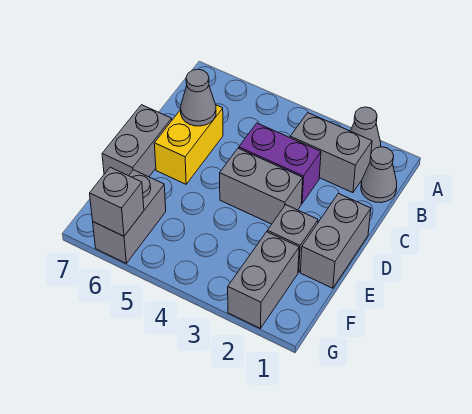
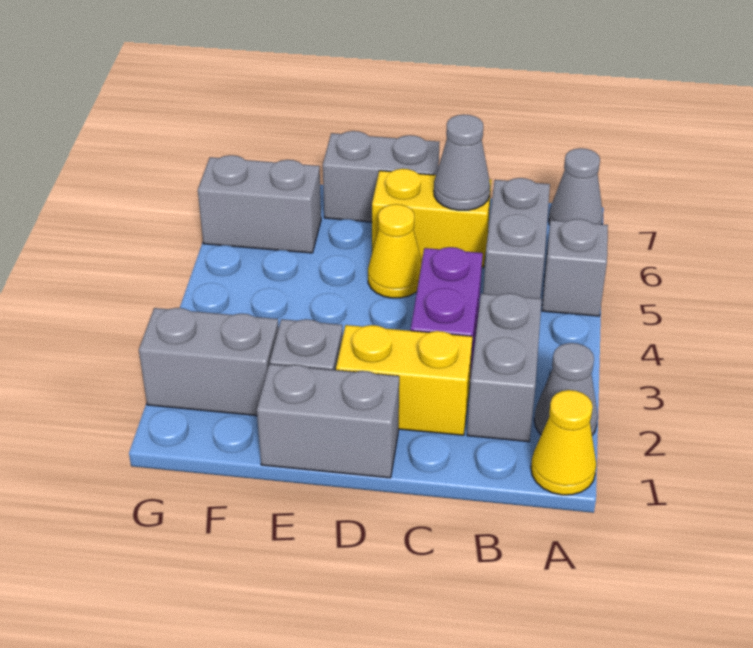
none -> yellow 1x1 cone [531,390,596,495]
grey 1x1 cone [361,147,397,203] -> grey 1x1 cone moved to [549,148,603,225]
none -> yellow 1x2 brick [336,325,473,435]
grey 1x2 brick [220,148,303,224] -> grey 1x2 brick moved to [483,178,550,299]
none -> yellow 1x1 cone [368,204,422,298]
grey 1x1 brick [90,167,144,236] -> grey 1x1 brick moved to [542,219,608,316]

